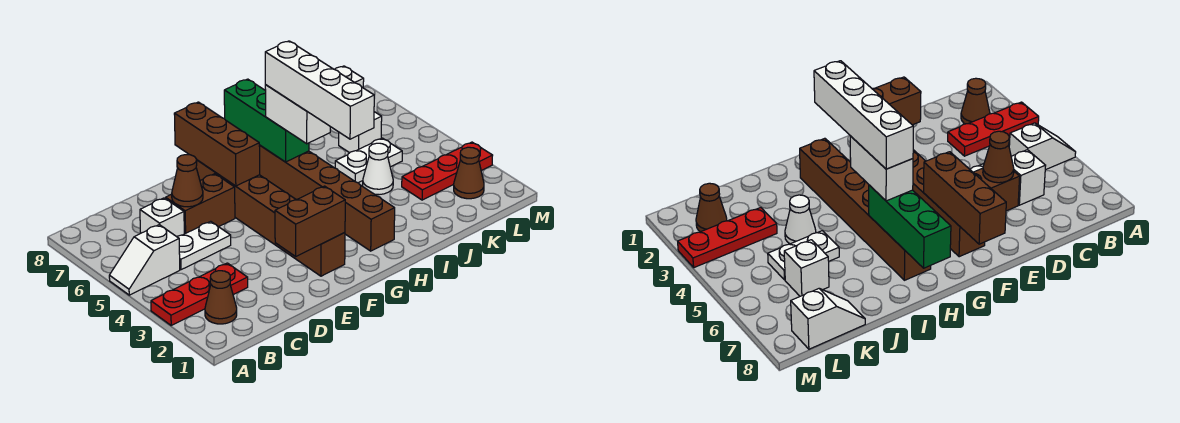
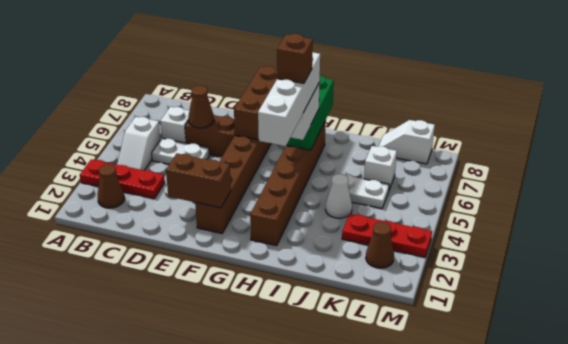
white 1x2 slope [109,225,180,295] -> white 1x2 slope turned to [117,117,160,170]
none -> brown 1x1 brick [277,34,313,83]

